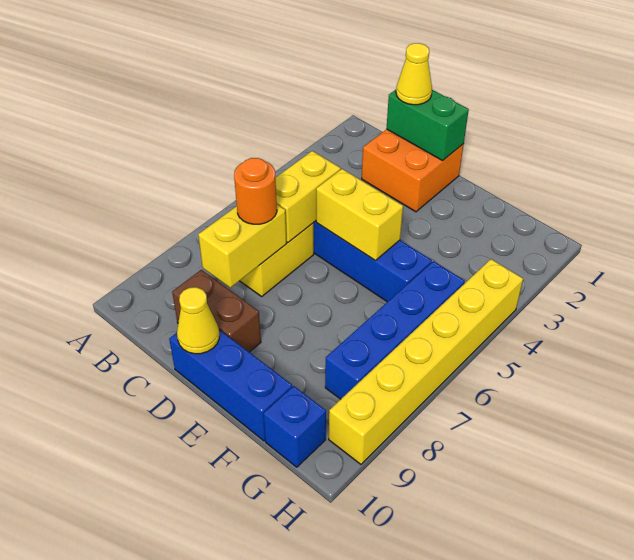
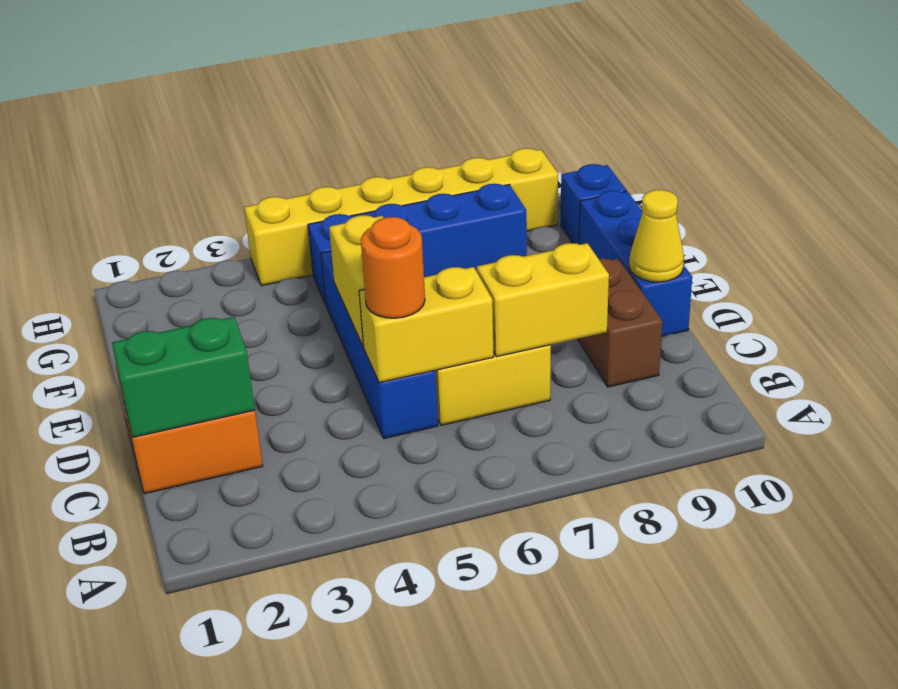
green 1x2 brick [386,90,469,161] -> green 1x2 brick turned to [112,317,255,437]
yellow 1x1 cone [396,43,432,105] -> none
orange 1x1 round brick [234,158,277,224] -> orange 1x1 round brick moved to [361,217,425,318]

